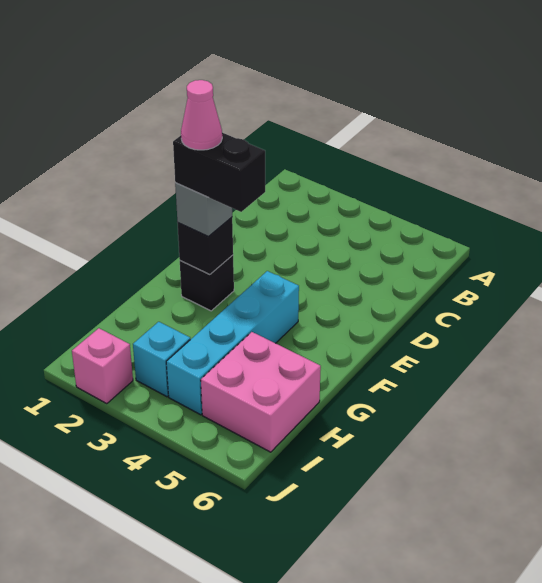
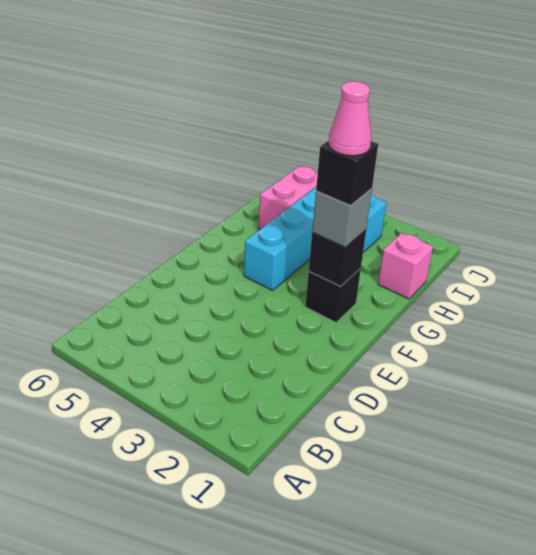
black 1x2 brick [173,133,265,212] -> black 1x1 brick [316,140,378,205]
pink 2x2 brick [201,332,321,452] -> pink 1x2 brick [259,166,318,229]
pink 1x1 brick [72,328,133,404] -> pink 1x1 brick moved to [378,233,433,299]

